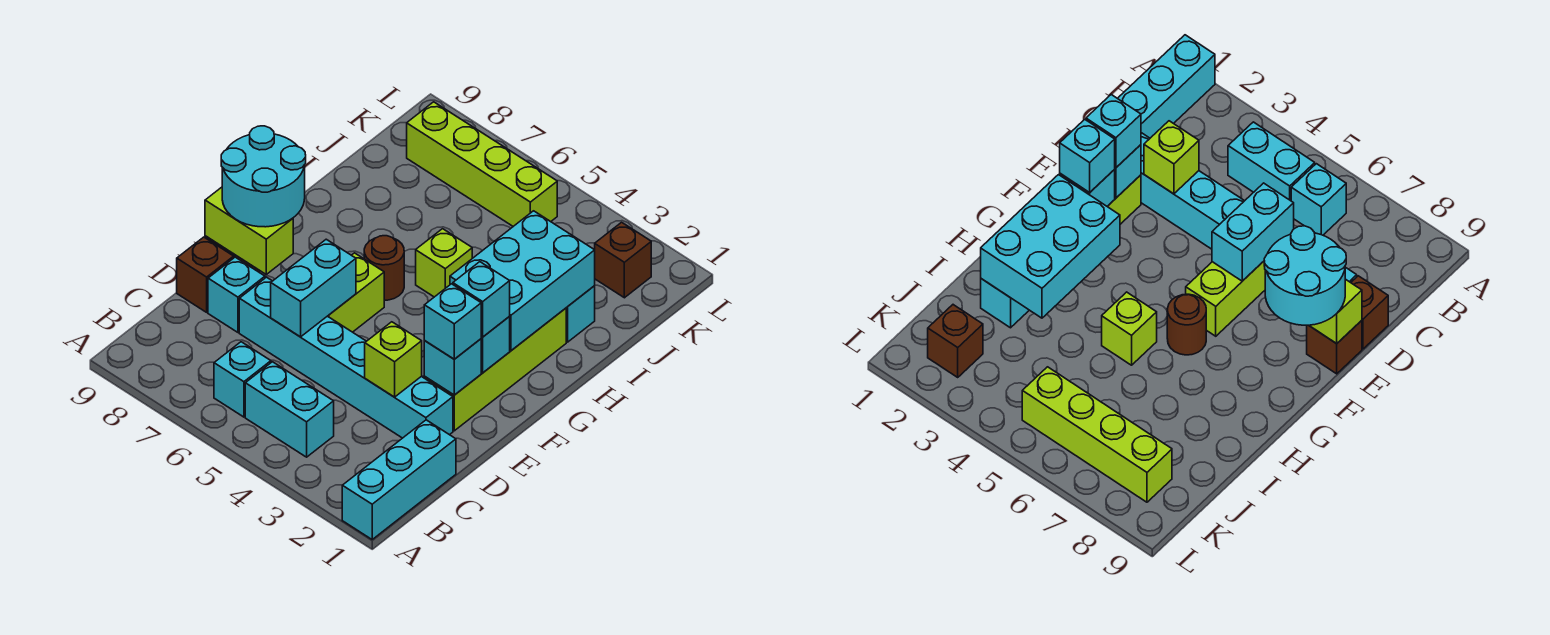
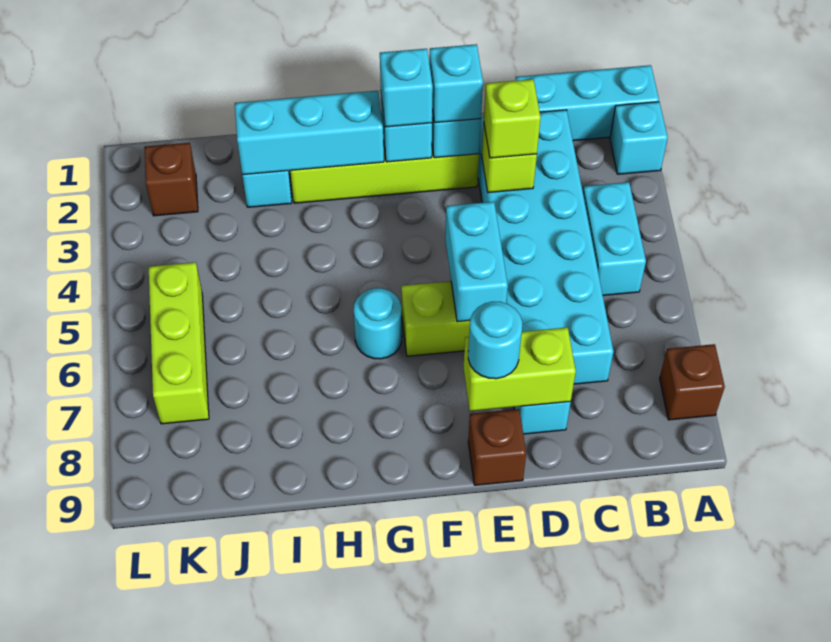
cyan 1x1 brick [214,342,271,417] -> cyan 1x1 brick moved to [610,102,668,174]
cyan 1x6 brick [239,277,453,438] -> cyan 2x6 brick [478,110,613,384]
cyan 1x2 brick [271,239,356,337] -> cyan 1x2 brick turned to [445,202,508,322]
brown 1x1 brick [177,237,234,312] -> brown 1x1 brick moved to [660,344,725,420]
lime 1x2 brick [205,187,293,274] -> lime 1x2 brick turned to [464,327,576,411]
cyan 2x2 round brick [221,126,306,227] -> cyan 1x1 round brick [468,302,522,379]
cyan 2x3 brick [450,211,595,351] -> cyan 1x3 brick [235,91,384,175]
brown 1x1 round brick [364,236,404,300] -> cyan 1x1 round brick [354,288,402,359]
lime 1x1 brick [416,229,472,297] -> lime 1x1 brick moved to [484,79,541,158]
lime 1x4 brick [407,102,557,226] -> lime 1x3 brick [149,262,209,424]

